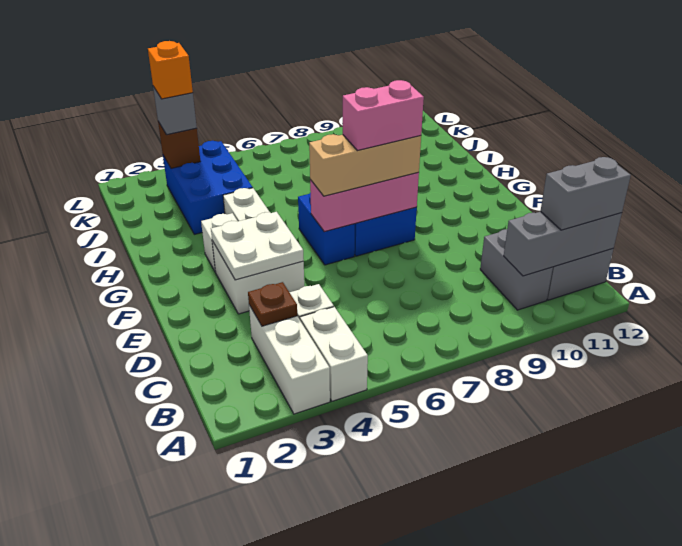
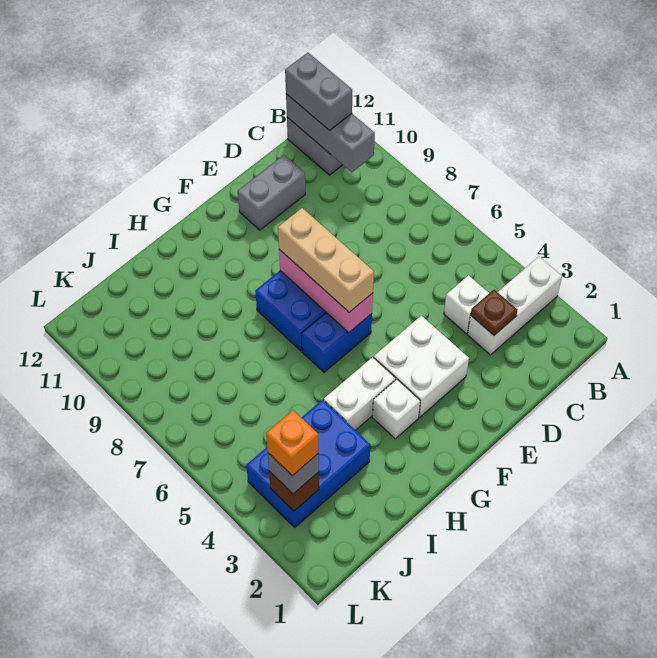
white 1x2 brick [300,307,368,401] -> none
grey 1x2 brick [480,229,553,310] -> grey 1x2 brick moved to [238,155,305,230]
white 2x2 plate [211,212,304,280] -> none
pink 1x2 brick [343,80,424,151] -> none

